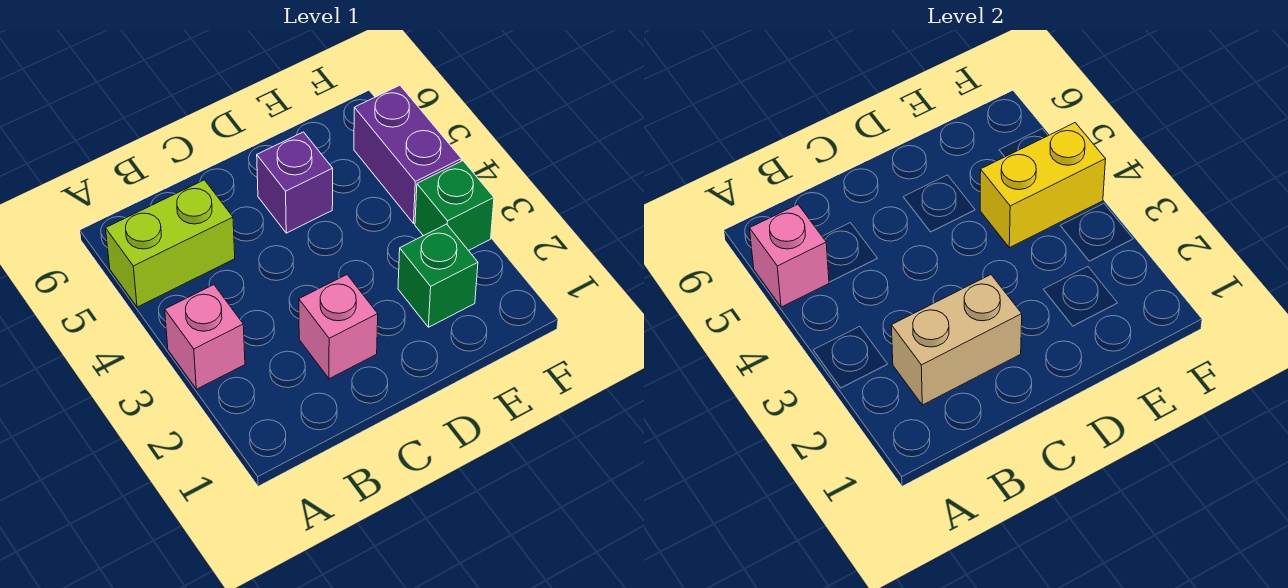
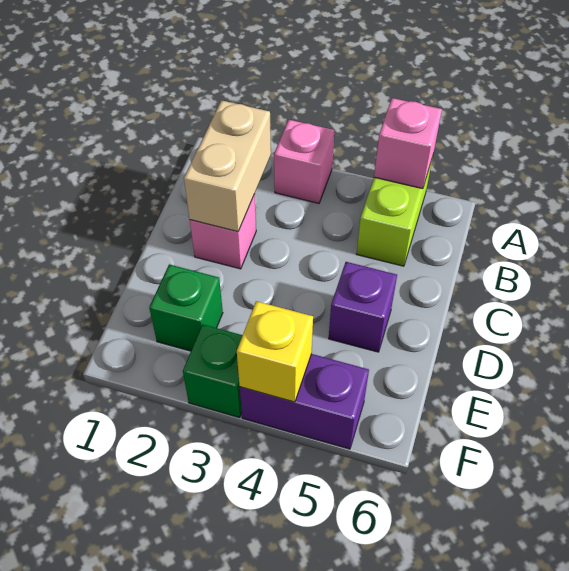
yellow 1x2 brick [980,123,1106,248] -> yellow 1x1 brick [237,301,313,402]

